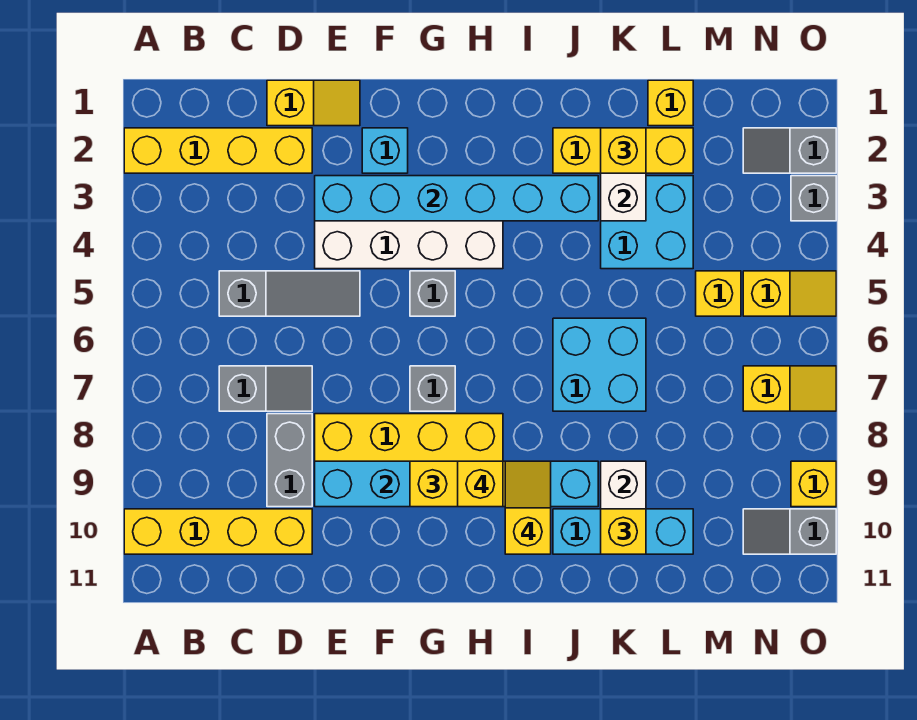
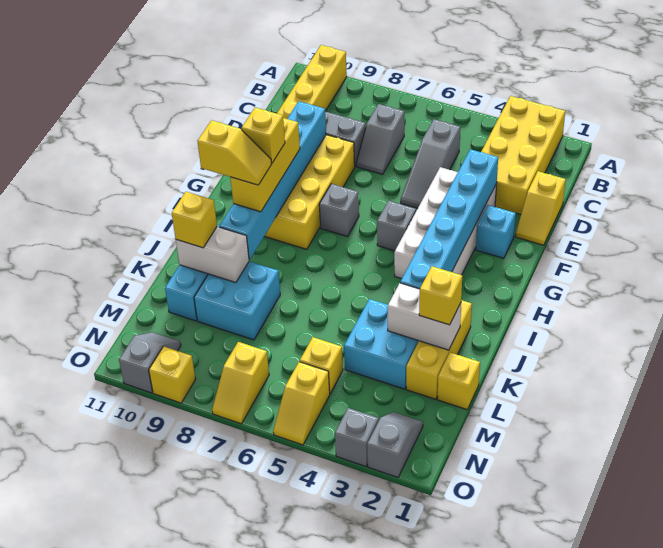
yellow 1x4 brick [124,128,312,173] -> yellow 2x4 brick [481,96,565,214]
cyan 2x2 brick [553,318,646,411] -> cyan 2x2 brick moved to [194,261,280,340]

